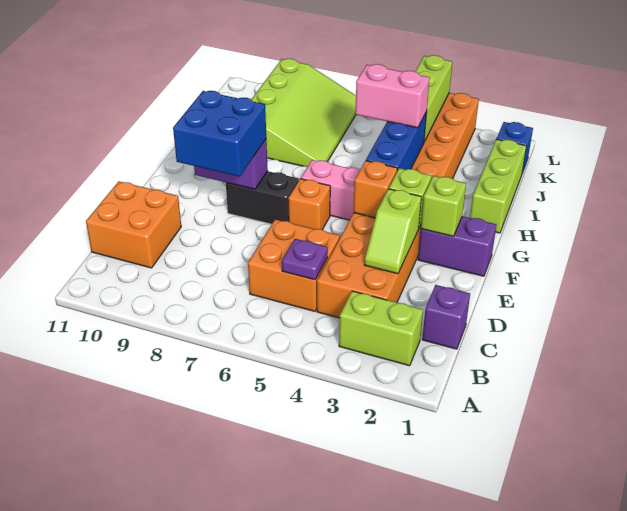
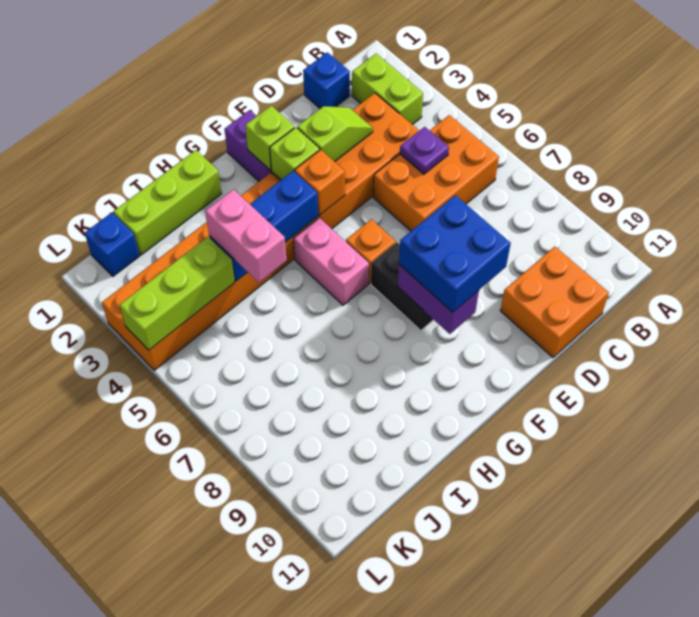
purple 1x1 brick [422,285,470,349] -> blue 1x1 brick [303,52,350,108]
orange 2x2 brick [248,219,340,311] -> orange 2x3 brick [373,115,499,231]
lime 3x4 slope [251,59,356,167] -> none

